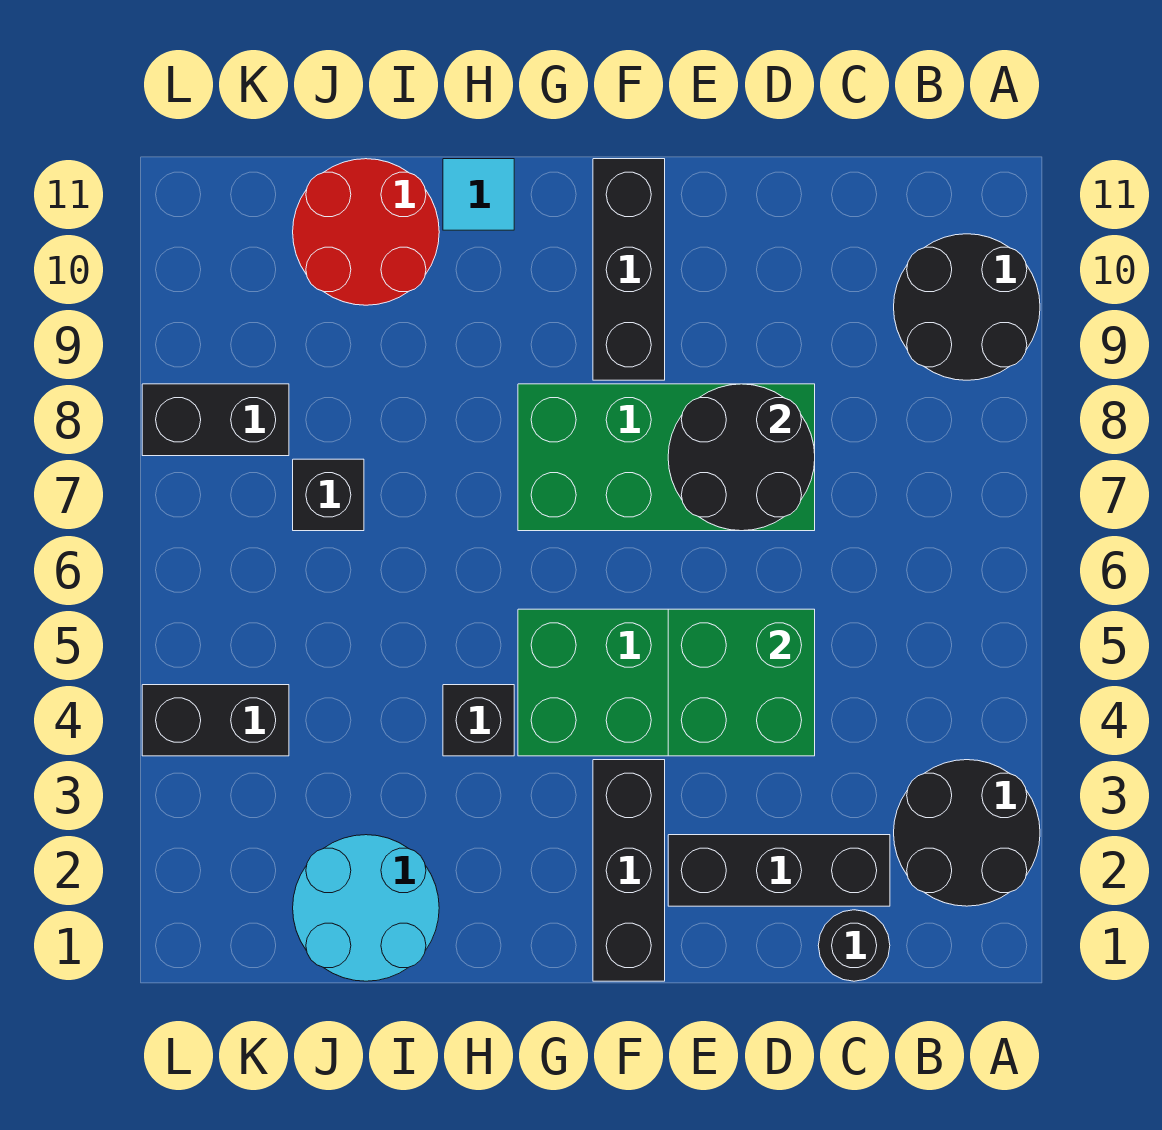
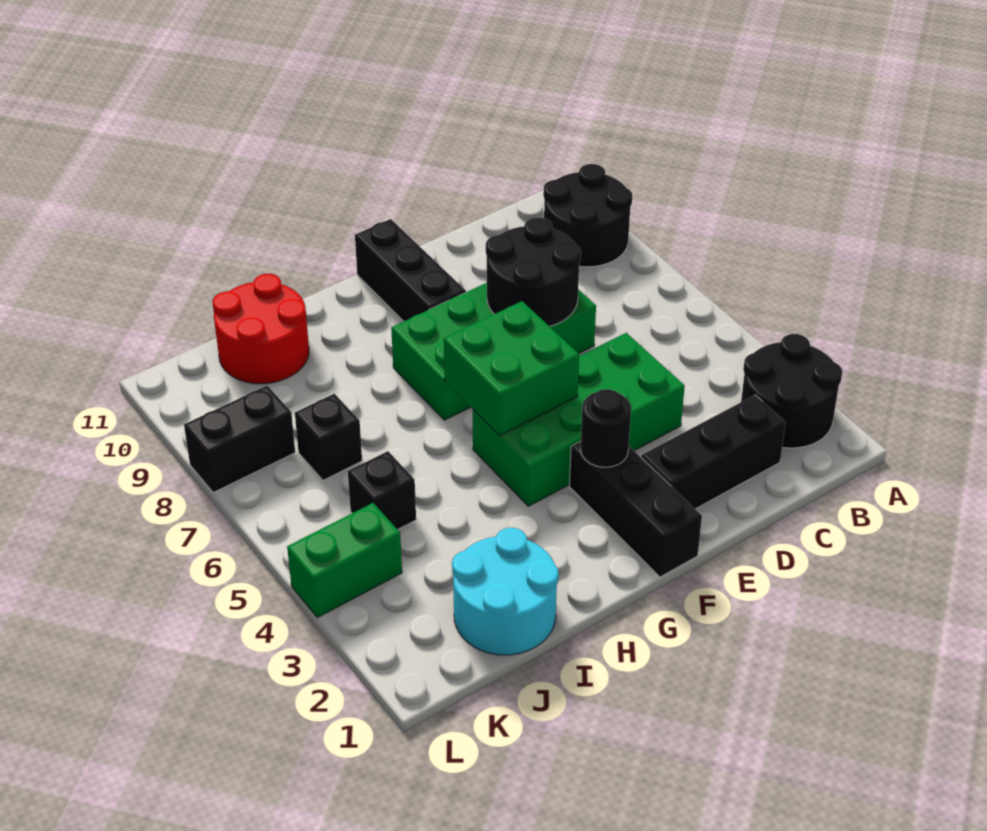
black 1x1 round brick [818,910,890,981] -> black 1x1 round brick moved to [581,389,631,467]
green 2x2 brick [668,609,815,756] -> green 2x2 brick moved to [444,301,579,436]
black 1x1 brick [443,685,514,756] -> black 1x1 brick moved to [348,451,416,529]
cyan 1x1 tile [443,159,514,230] -> none
black 1x2 brick [142,685,289,756] -> green 1x2 brick [287,503,402,617]

